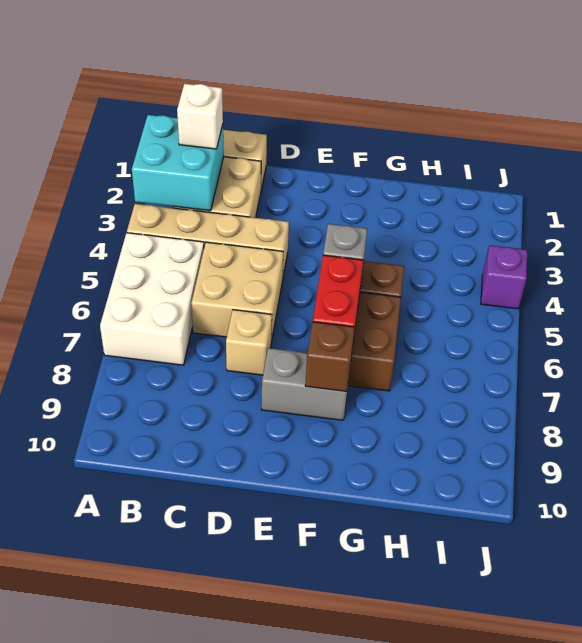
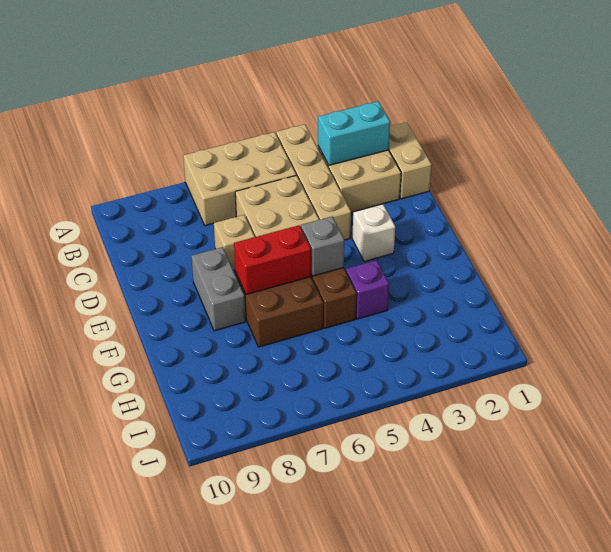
cyan 2x2 brick [132,115,224,211] -> cyan 1x2 brick [318,101,390,165]
white 2x3 brick [100,233,204,365] -> tan 2x3 brick [183,132,296,226]
white 1x1 brick [177,84,223,149] -> white 1x1 brick moved to [352,204,395,261]
brown 1x1 brick [305,322,354,391] -> none
purple 1x1 brick [481,245,527,309] -> purple 1x1 brick moved to [346,260,389,319]

